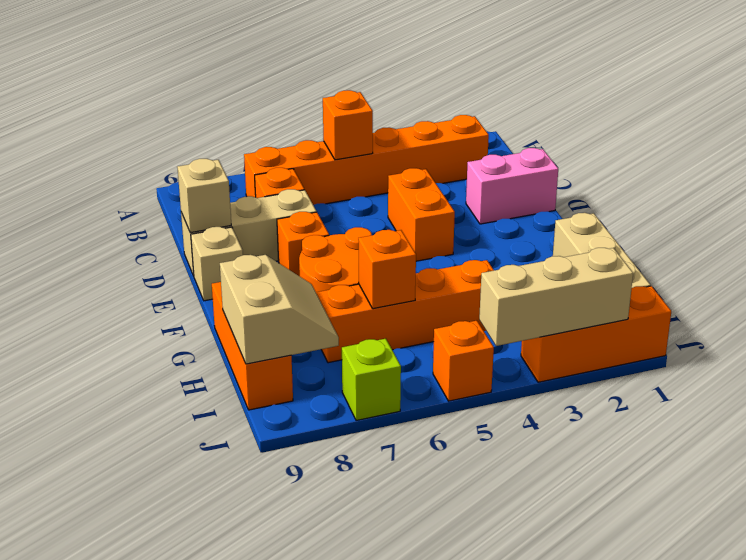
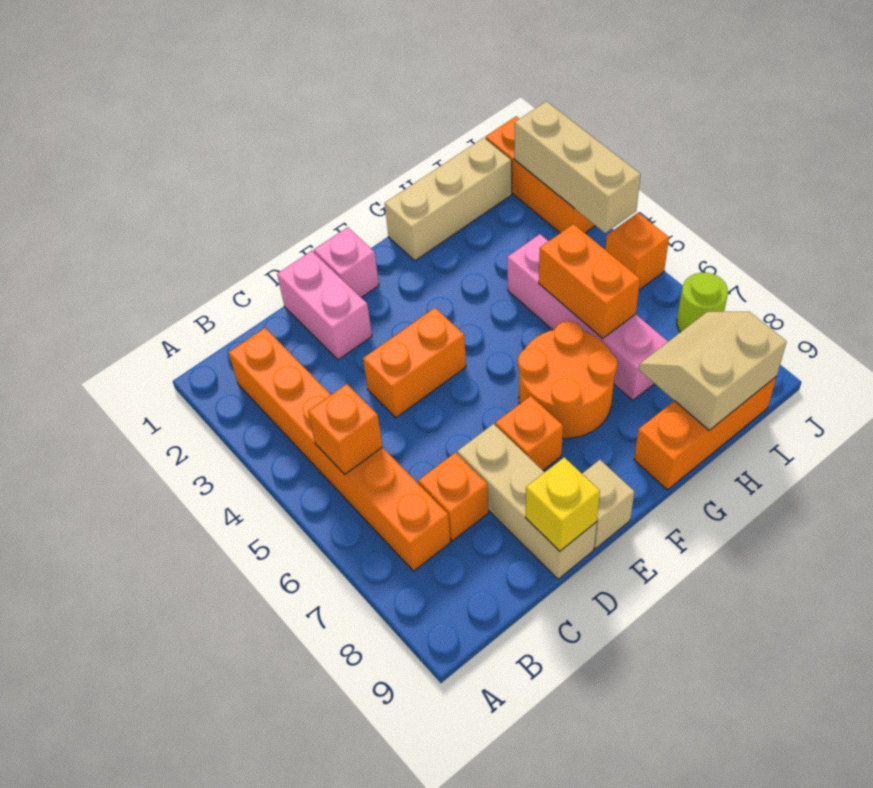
tan 1x1 brick [177,159,231,233] -> yellow 1x1 brick [526,457,600,551]
none -> pink 1x1 brick [314,227,379,297]
orange 1x4 brick [316,260,494,363] -> pink 1x4 brick [507,234,668,400]
orange 1x1 brick [358,230,416,309] -> orange 1x2 brick [539,224,640,338]
lime 1x1 brick [342,339,401,421] -> lime 1x1 round brick [677,273,728,332]

